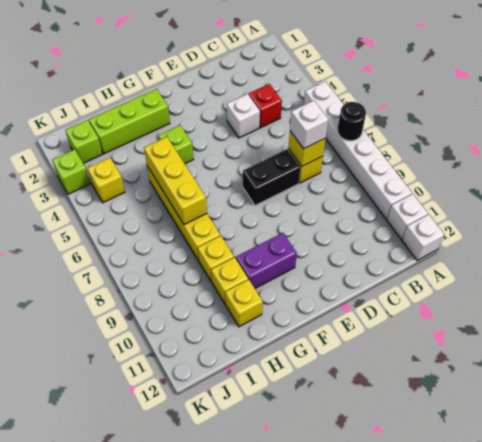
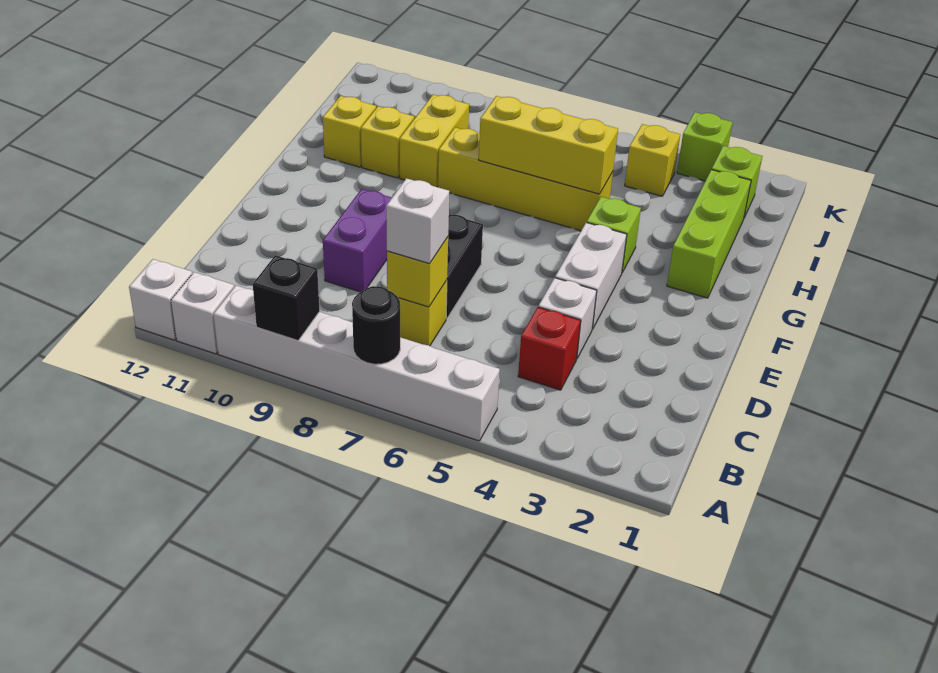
none -> black 1x1 brick [253,255,320,341]
none -> white 1x2 brick [555,222,627,329]
purple 1x2 brick [236,233,297,288] -> purple 1x2 brick moved to [323,189,392,292]
yellow 1x1 brick [198,236,234,282] -> yellow 1x2 brick [399,94,469,187]

